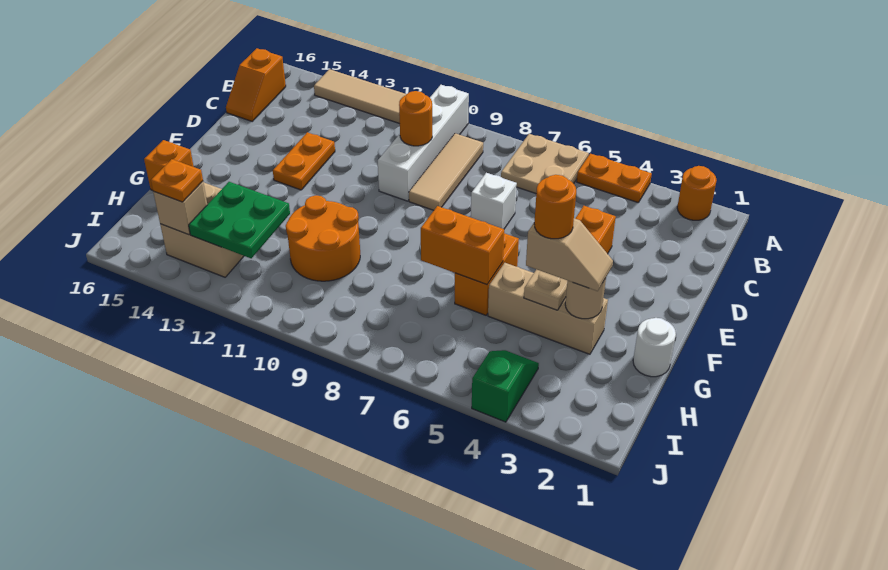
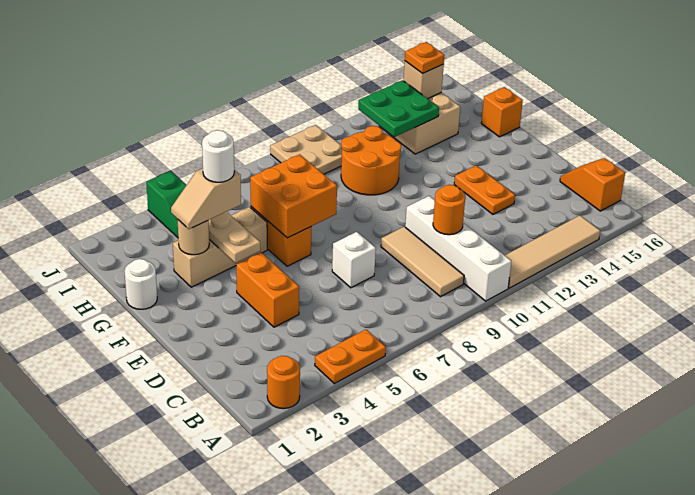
tan 2x2 plate [501,134,589,194] -> tan 2x2 plate moved to [270,125,342,174]
orange 1x1 round brick [534,175,576,239] -> white 1x1 round brick [202,130,234,182]
orange 1x2 brick [421,206,504,285] -> orange 2x2 brick [250,154,337,238]

